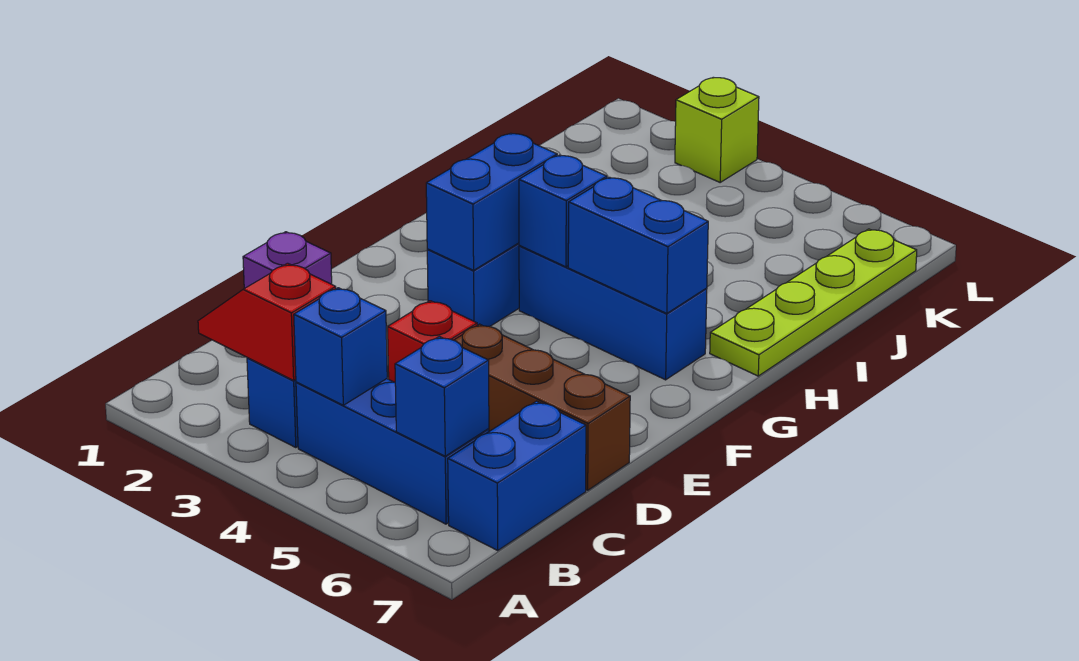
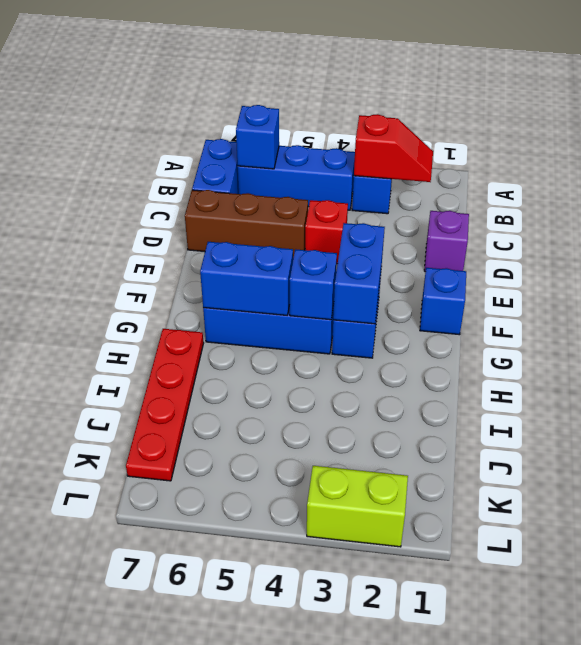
blue 1x1 brick [294,288,387,405] -> blue 1x1 brick moved to [420,268,466,335]
lime 1x4 plate [710,229,917,376] -> red 1x4 plate [126,329,204,481]
lime 1x1 brick [675,77,759,182] -> lime 1x2 brick [307,466,408,547]

